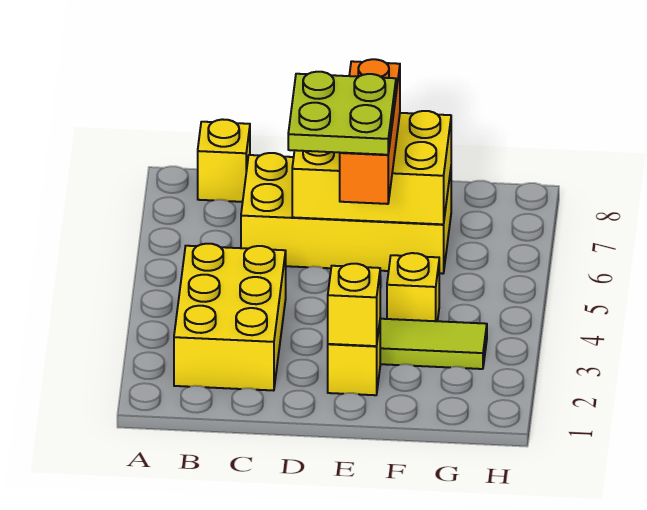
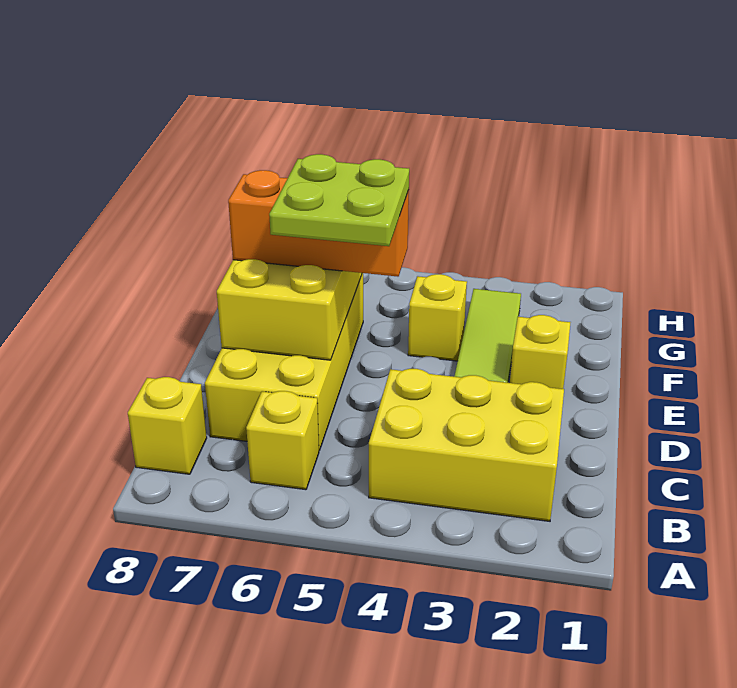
yellow 1x1 brick [328,264,380,346] -> yellow 1x1 brick moved to [246,391,319,490]

